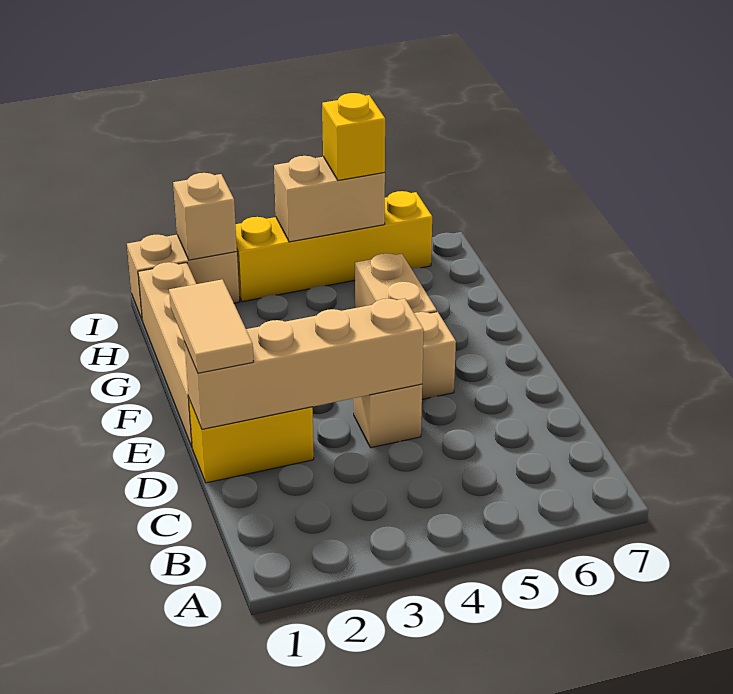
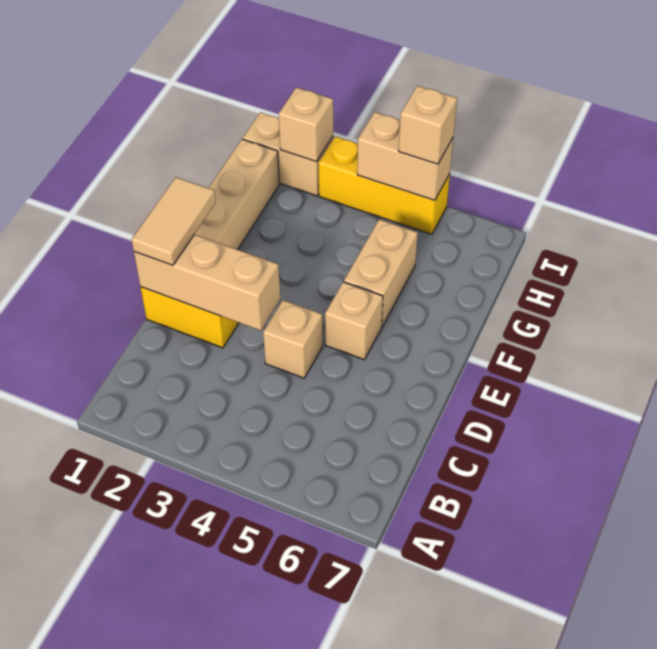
tan 1x4 brick [184,299,424,429] -> tan 1x3 brick [134,235,280,331]
yellow 1x4 brick [236,191,432,302] -> yellow 1x3 brick [319,136,450,234]
yellow 1x1 brick [322,93,385,180] -> tan 1x1 brick [399,86,457,164]

